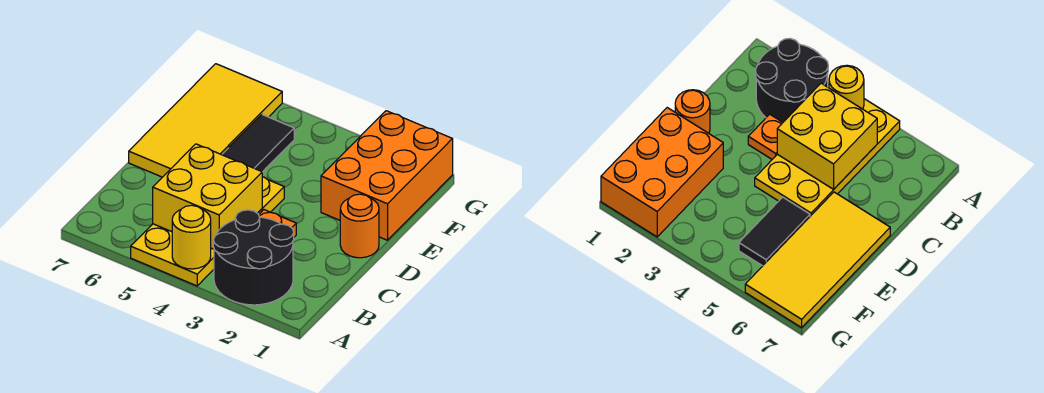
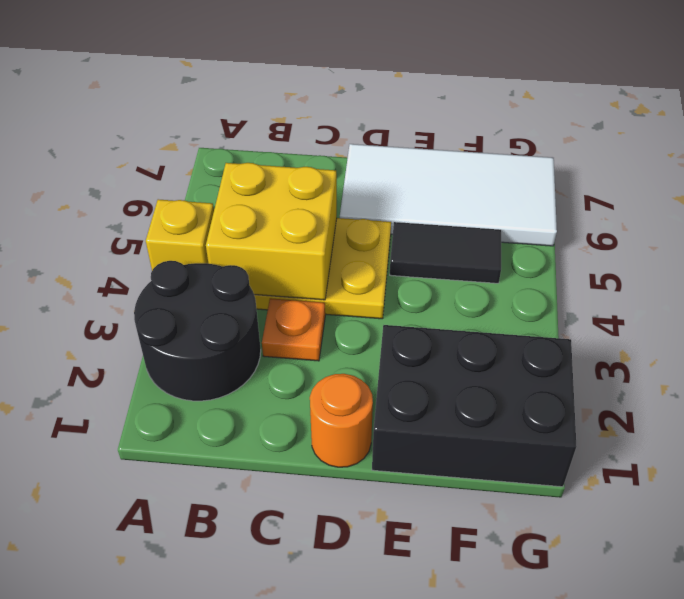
yellow 1x1 round brick [172,205,211,269] -> yellow 1x1 brick [146,199,214,270]
yellow 2x4 tile [129,64,282,177] -> white 2x4 tile [340,144,557,246]
orange 2x3 brick [321,111,453,240] -> black 2x3 brick [372,325,577,487]

